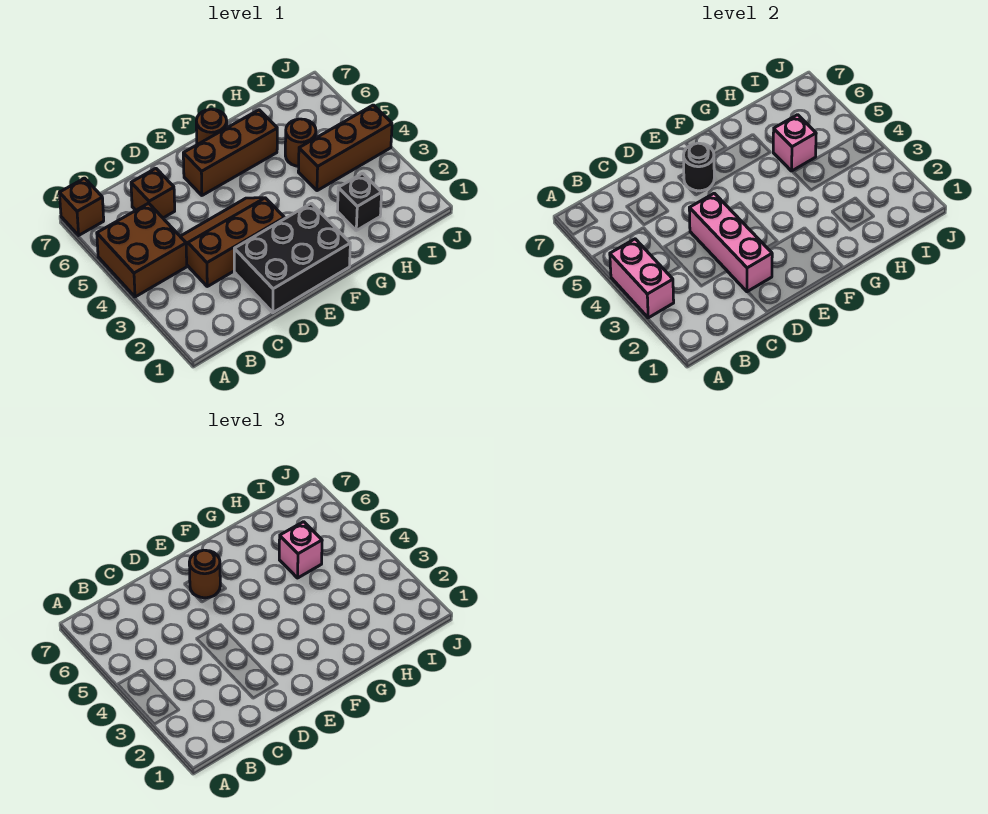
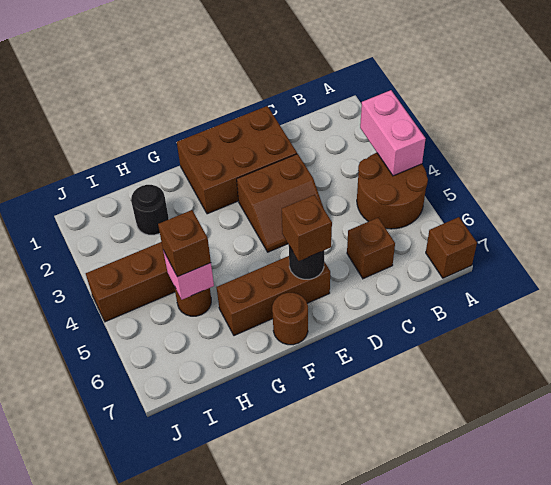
brown 2x2 brick [97,203,187,297] -> brown 2x2 round brick [357,153,428,229]
brown 2x3 slope [180,198,285,286] -> brown 2x2 slope [237,154,323,252]
black 2x3 brick [234,203,350,313] -> brown 2x3 brick [177,106,297,214]
pink 1x3 brick [689,193,772,292] -> none
brown 1x1 round brick [189,550,220,598] -> brown 1x1 brick [282,195,332,261]
black 1x1 brick [337,173,382,230] -> black 1x1 round brick [131,185,169,235]
pink 1x1 brick [279,522,322,578] -> brown 1x1 brick [158,210,211,277]

